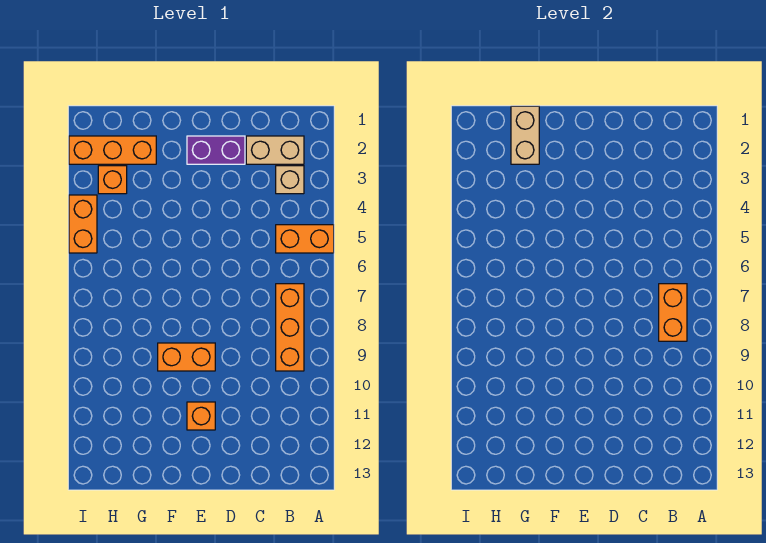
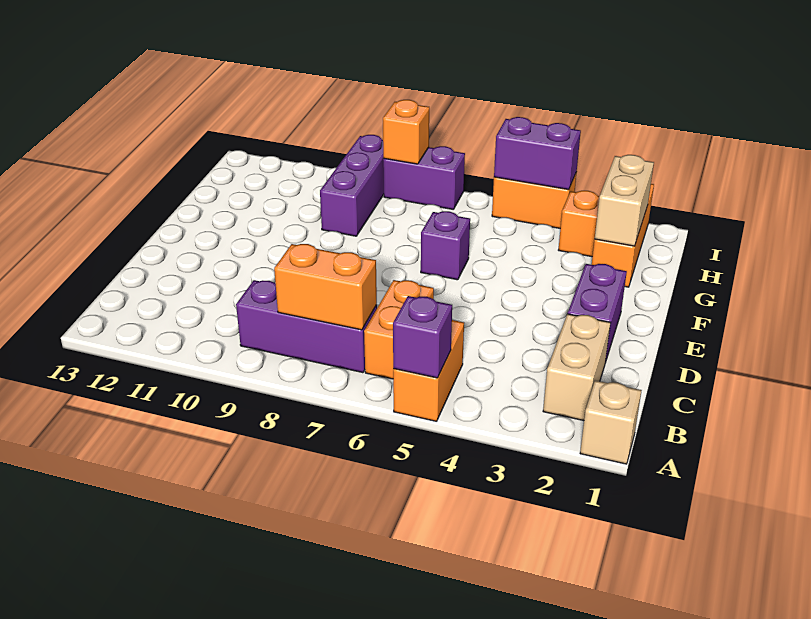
none -> purple 1x1 brick [393,296,452,378]
tan 1x1 brick [276,166,304,194] -> tan 1x1 brick moved to [580,380,642,464]
orange 1x3 brick [276,284,304,371] -> purple 1x3 brick [236,280,377,373]
orange 1x2 brick [158,343,215,371] -> orange 1x2 brick moved to [364,280,434,379]
orange 1x1 brick [187,402,215,430] -> orange 1x1 brick moved to [383,100,429,164]
none -> purple 1x1 brick [421,211,470,280]
tan 1x2 brick [511,106,539,164] -> tan 1x2 brick turned to [595,155,654,246]
none -> purple 1x3 brick [320,135,384,236]
none -> purple 1x2 brick [494,117,581,190]
none -> purple 1x2 brick [383,146,465,209]

